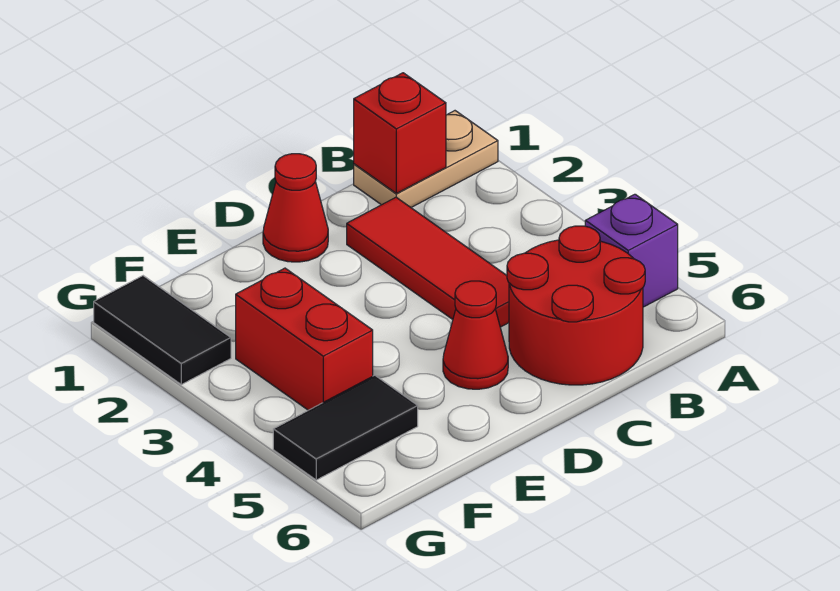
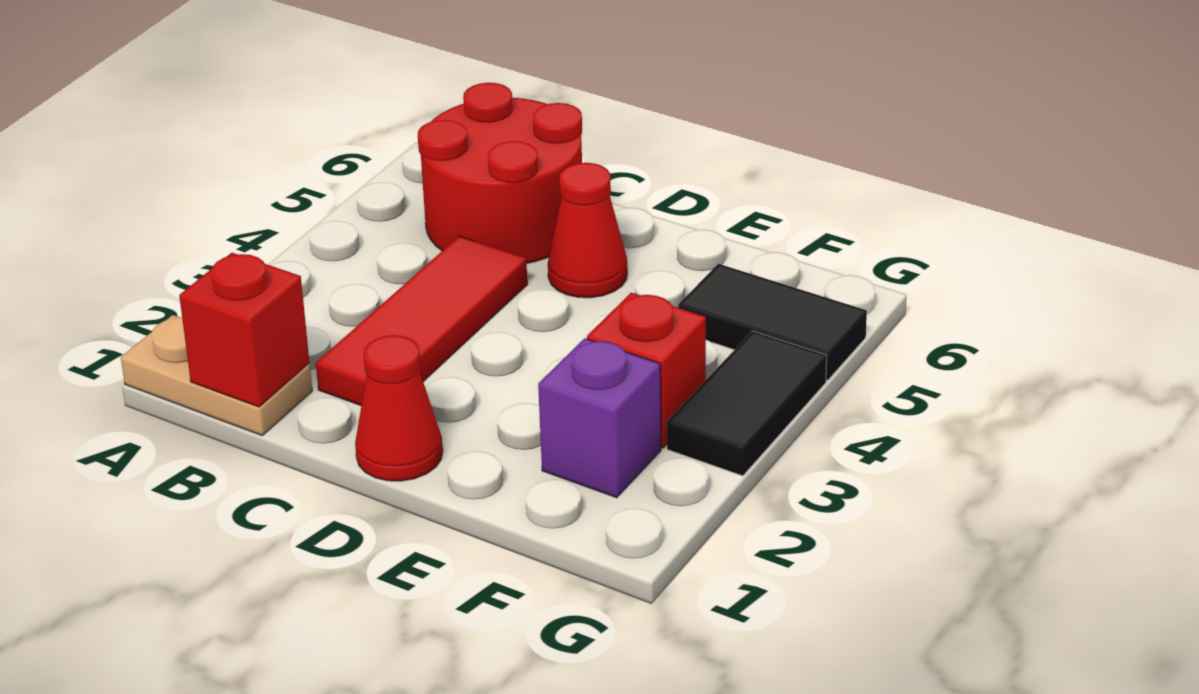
purple 1x1 brick [585,194,678,307] -> purple 1x1 brick moved to [538,338,661,498]
red 1x2 brick [236,268,373,410] -> red 1x1 brick [587,293,706,448]
black 1x2 tile [94,276,231,385] -> black 1x2 tile moved to [667,331,827,476]

